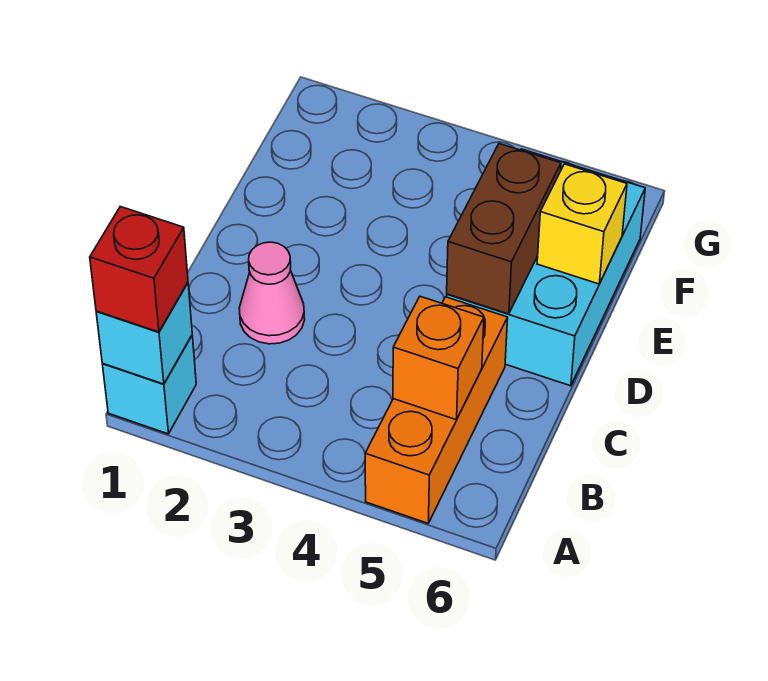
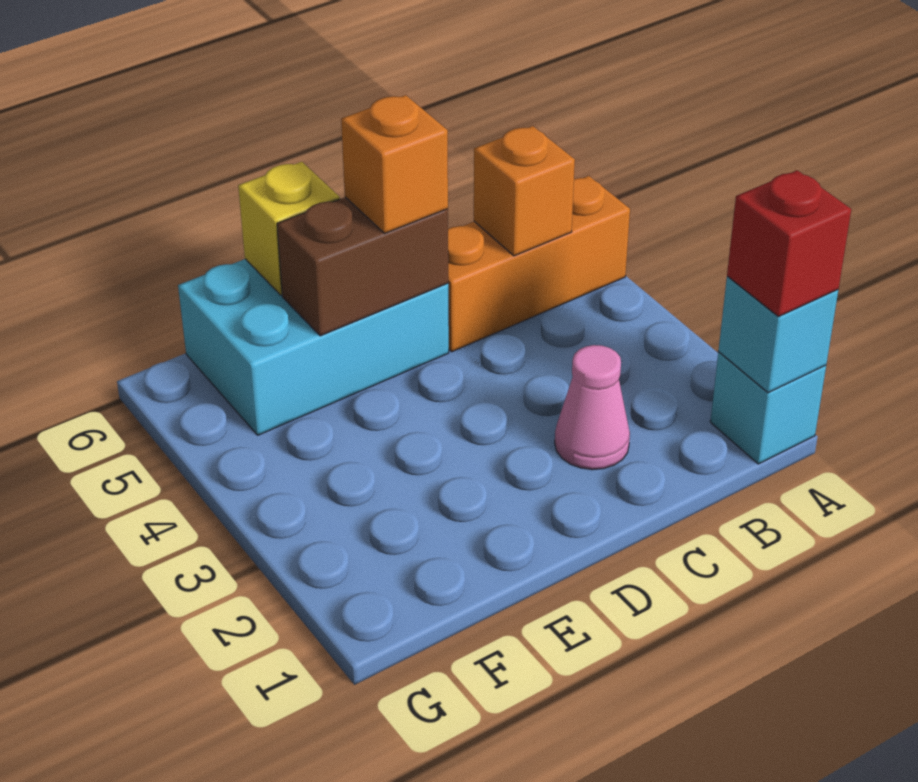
none -> orange 1x1 brick [341,95,448,233]

